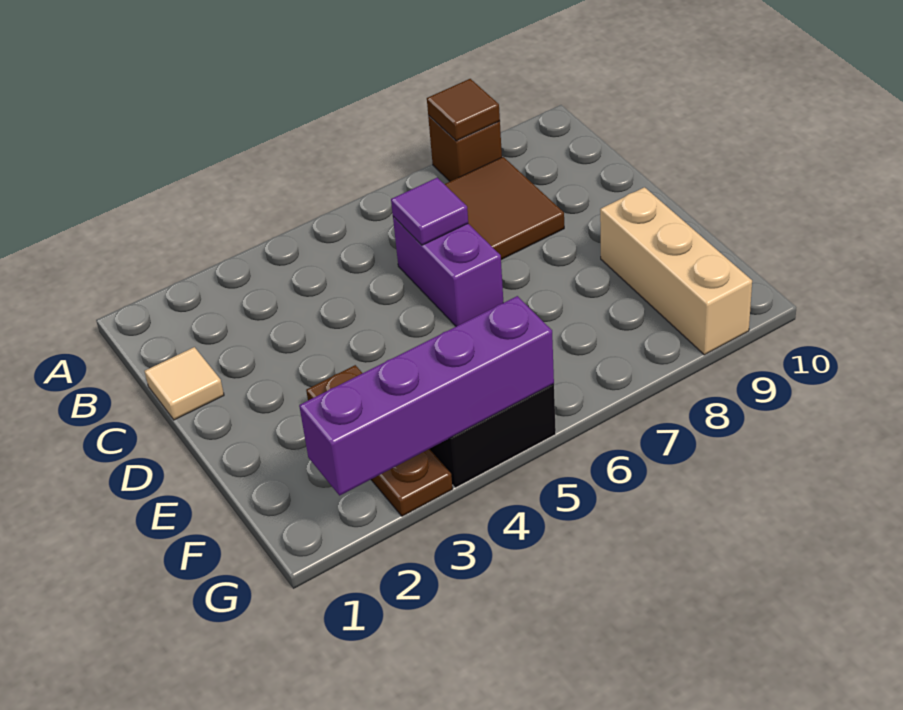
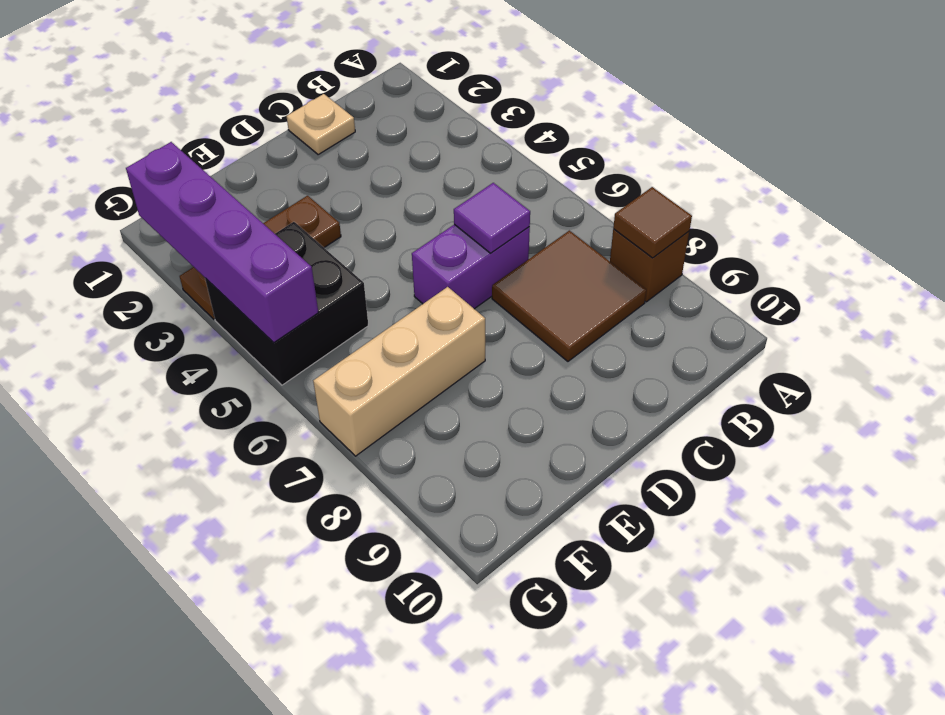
tan 1x1 tile [145,347,224,420] -> tan 1x1 plate [287,94,355,155]
tan 1x3 brick [600,187,752,355] -> tan 1x3 brick moved to [313,287,485,456]

